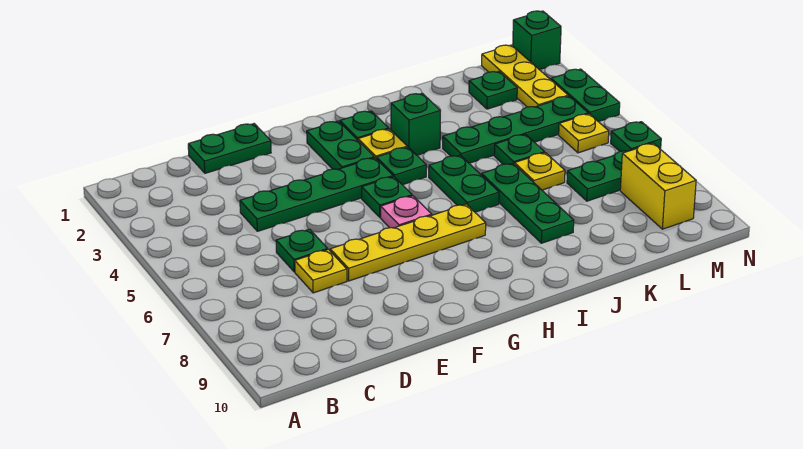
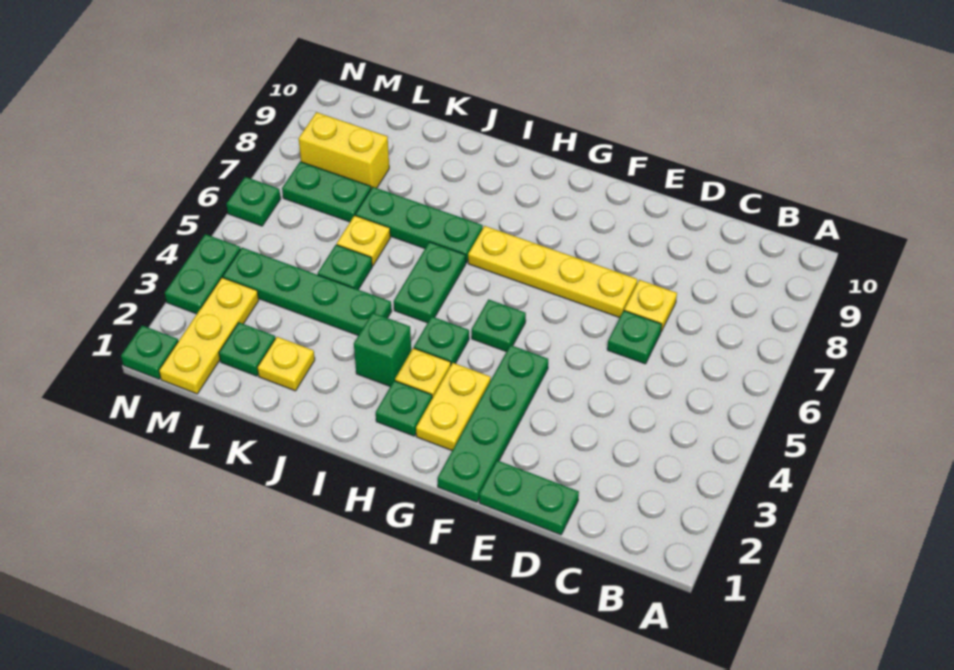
green 1x4 plate [240,158,393,231] -> green 1x4 plate turned to [438,345,548,502]
green 1x2 plate [307,121,374,170] -> yellow 1x2 plate [416,363,491,450]
pink 1x1 plate [381,196,432,228] -> none
green 1x3 plate [482,163,574,243] -> green 1x3 plate turned to [355,187,483,263]
yellow 1x1 plate [559,114,609,153] -> yellow 1x1 plate moved to [257,337,315,391]
yellow 1x2 brick [620,143,696,229] -> yellow 1x2 brick turned to [299,112,389,189]
green 1x1 brick [513,11,561,70] -> green 1x1 plate [121,325,178,379]

